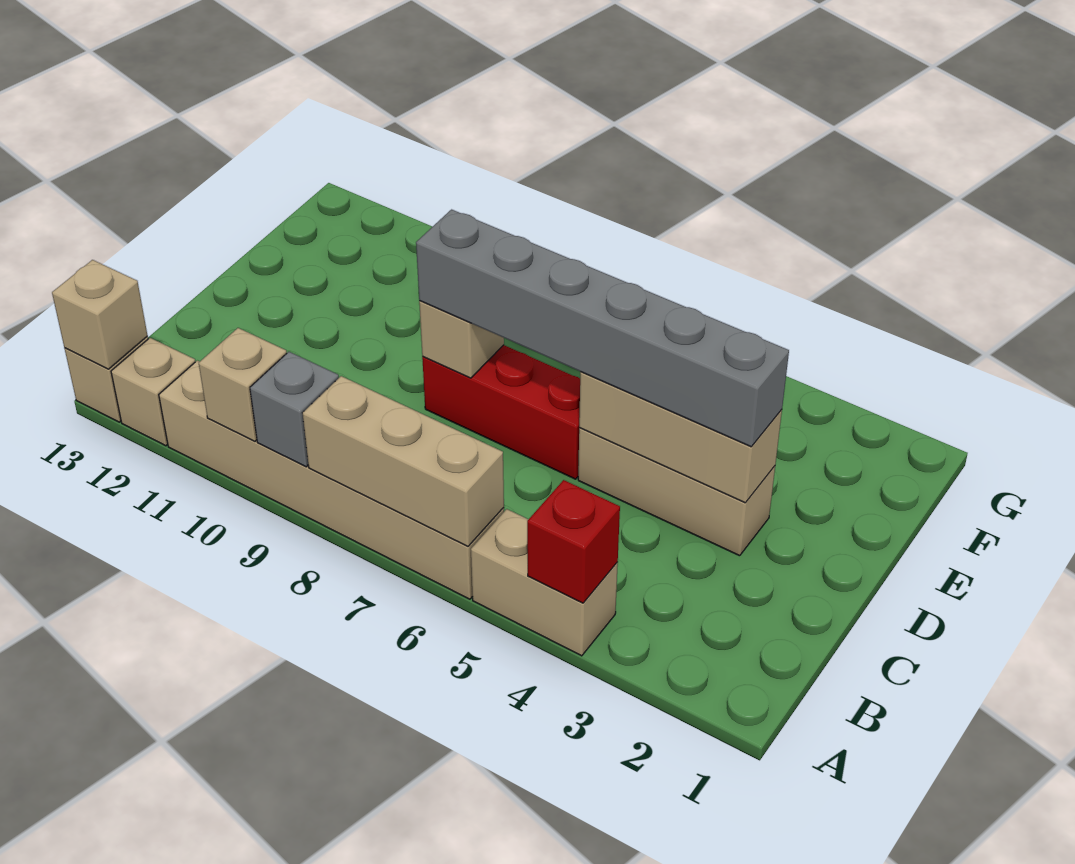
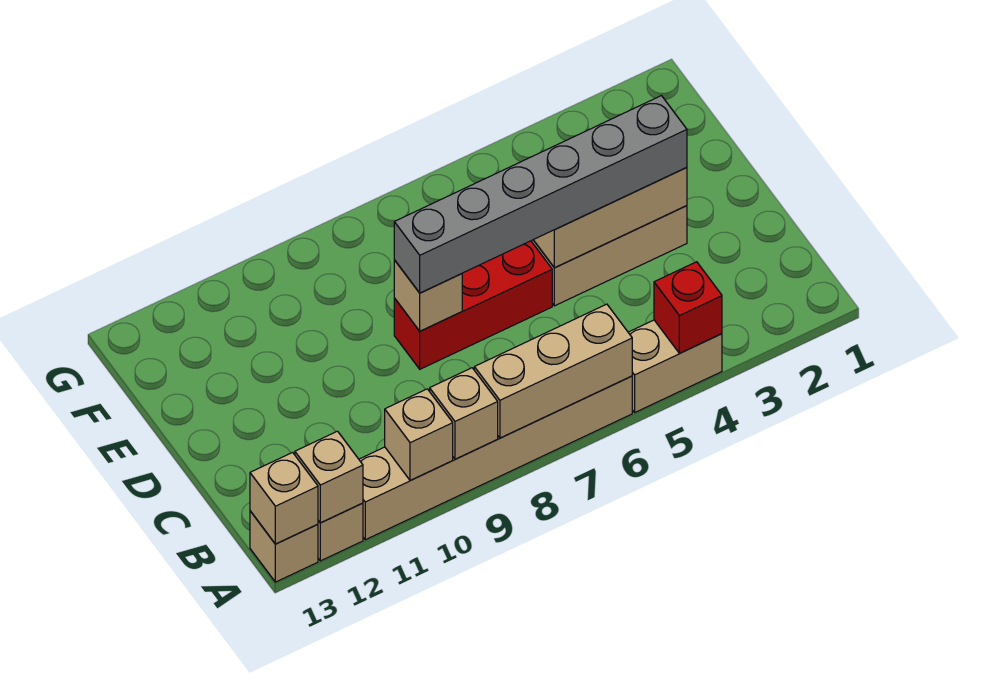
grey 1x1 brick [250,352,339,467] -> tan 1x1 brick [430,368,498,459]
none -> tan 1x1 brick [295,431,363,523]

